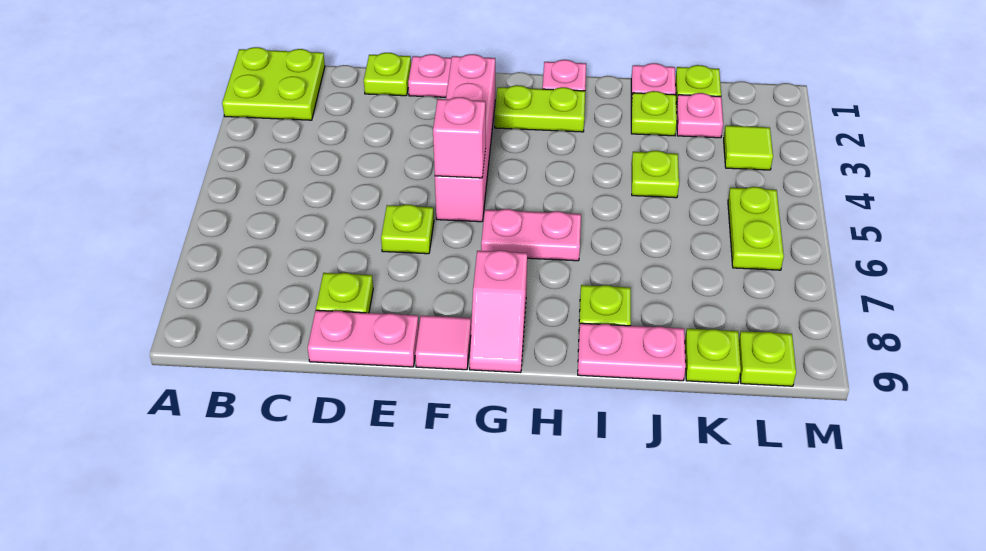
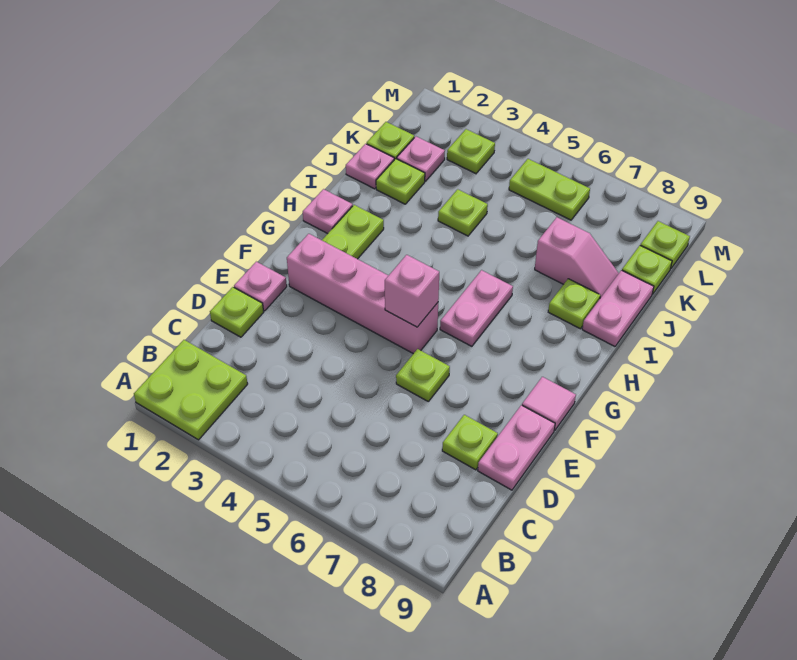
pink 1x2 slope [470,250,527,372] -> pink 1x2 slope moved to [535,217,619,298]
lime 1x1 tile [724,126,773,170] -> lime 1x1 plate [447,129,495,174]

